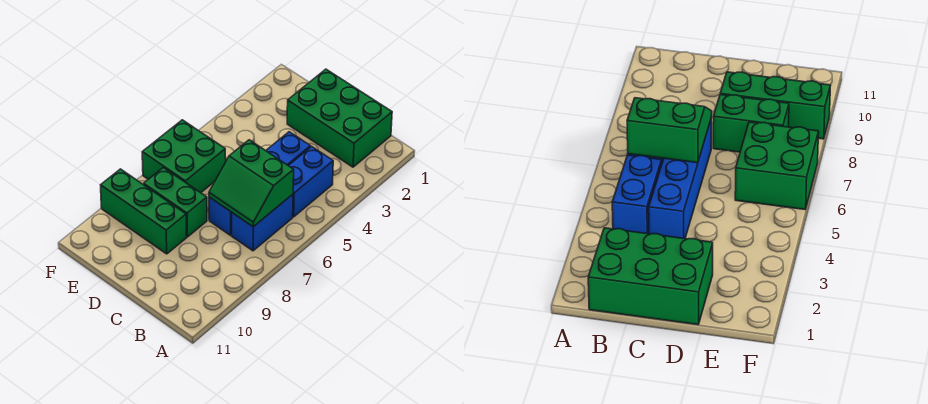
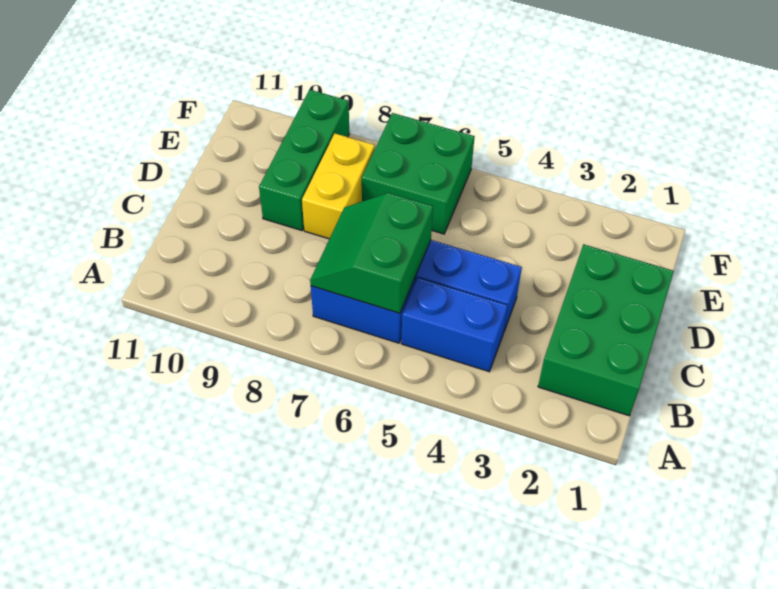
green 1x2 brick [144,168,207,237] -> yellow 1x2 brick [302,134,375,239]

